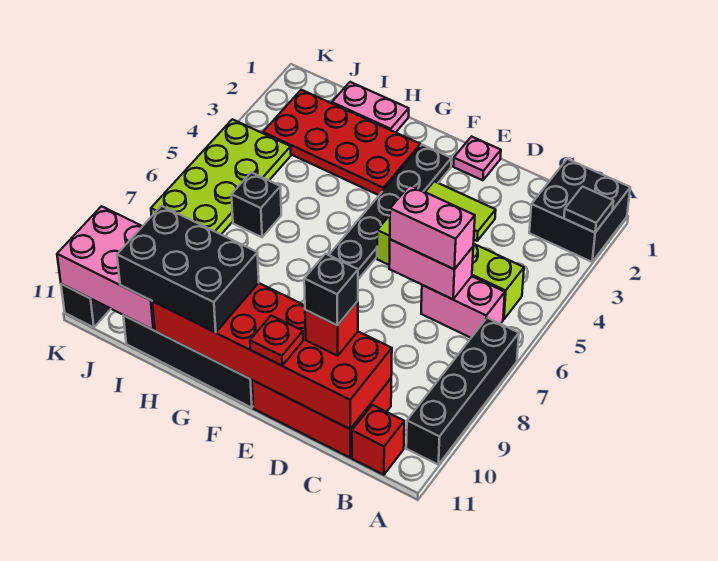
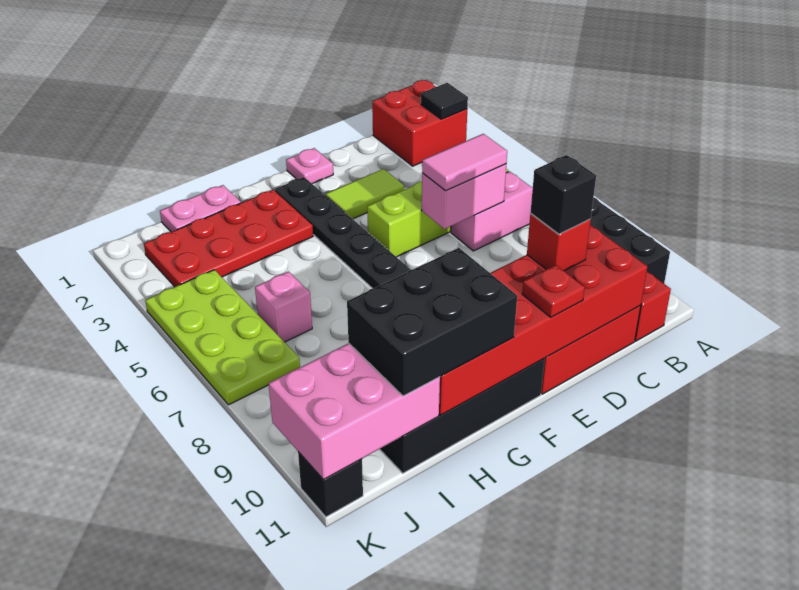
black 2x2 brick [529,159,630,262] -> red 2x2 brick [372,80,467,166]
pink 1x2 brick [390,185,475,269] -> pink 1x2 tile [422,134,507,191]
black 1x1 brick [231,172,281,237] -> pink 1x1 brick [255,272,312,342]

